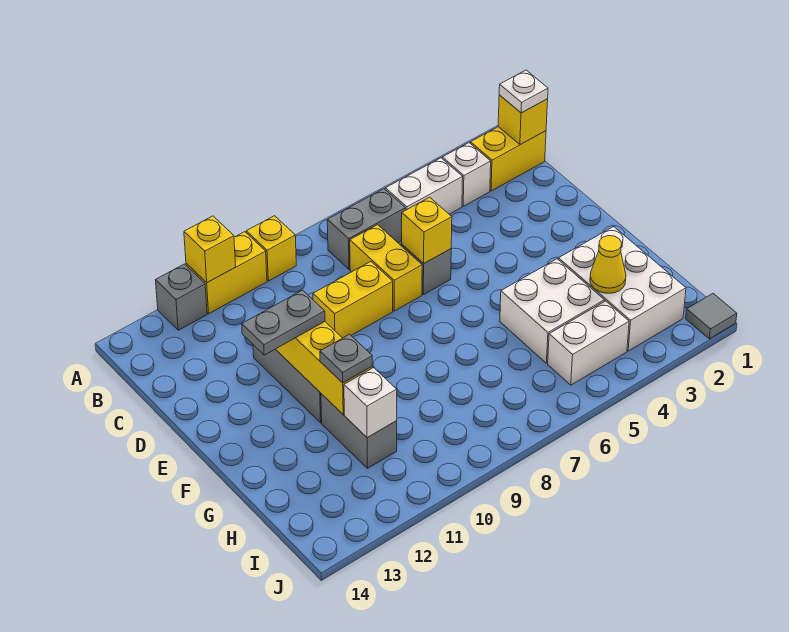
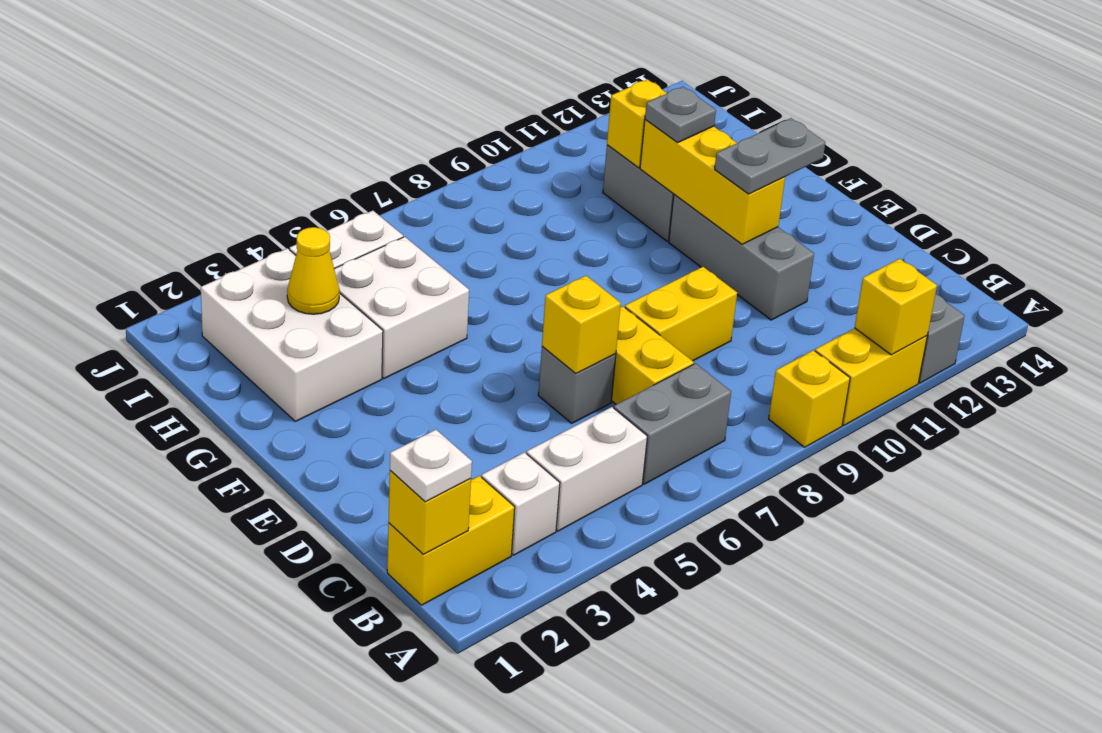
white 1x1 brick [344,368,397,438] -> yellow 1x1 brick [607,79,667,168]
grey 1x1 tile [686,294,737,339] -> none

